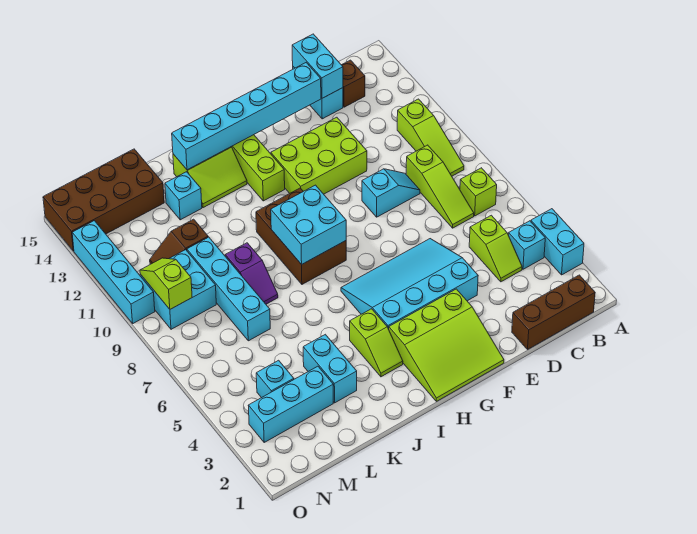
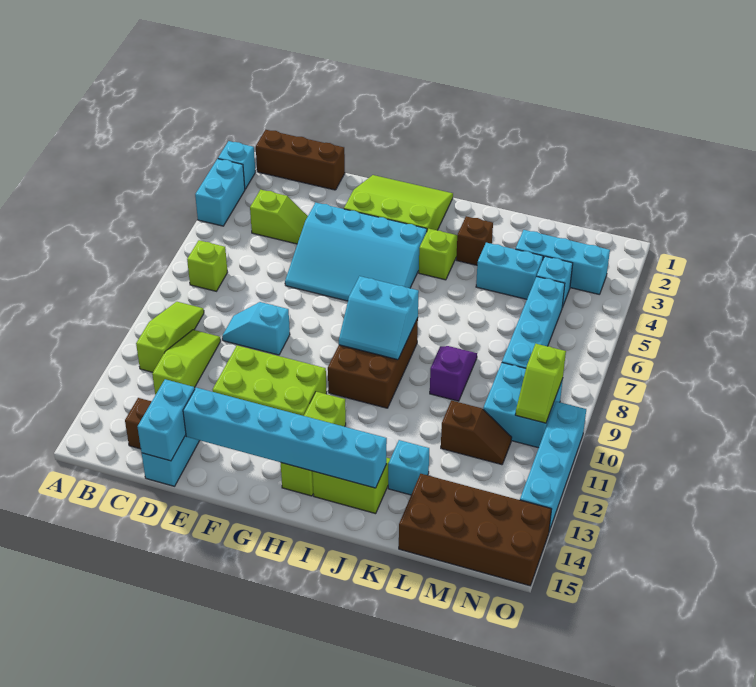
cyan 1x1 brick [509,221,545,269] -> cyan 1x1 brick moved to [218,141,255,189]
lime 1x2 slope [469,215,522,282] -> lime 1x2 slope turned to [250,190,308,244]
lime 1x3 slope [406,145,474,228] -> lime 1x3 slope moved to [152,330,221,395]
cyan 2x2 brick [271,185,346,265] -> cyan 2x2 slope [339,276,419,360]
none -> brown 1x1 brick [456,216,493,265]
cyan 1x2 brick [303,334,357,403] -> cyan 1x2 brick turned to [476,243,543,299]
cyan 1x4 brick [187,237,270,341] -> cyan 1x4 brick moved to [502,277,565,368]

